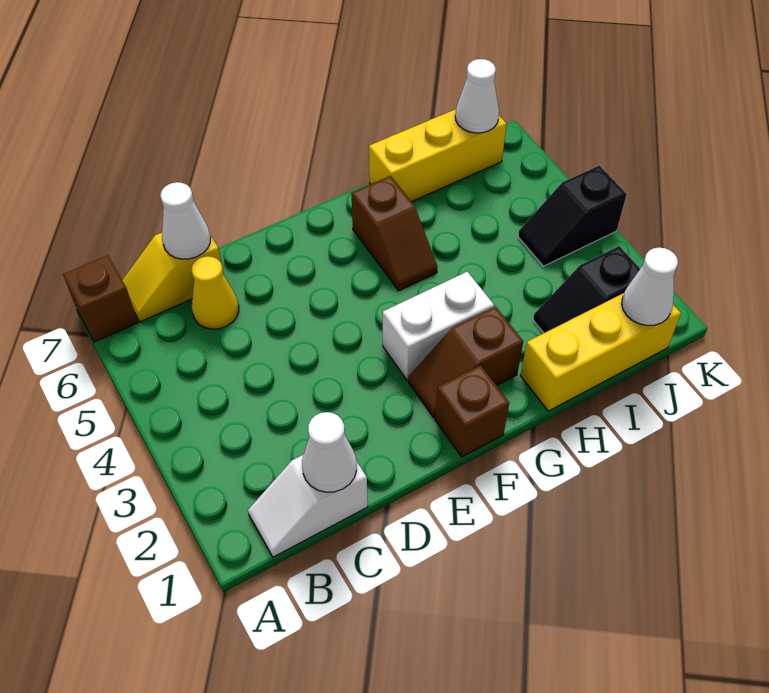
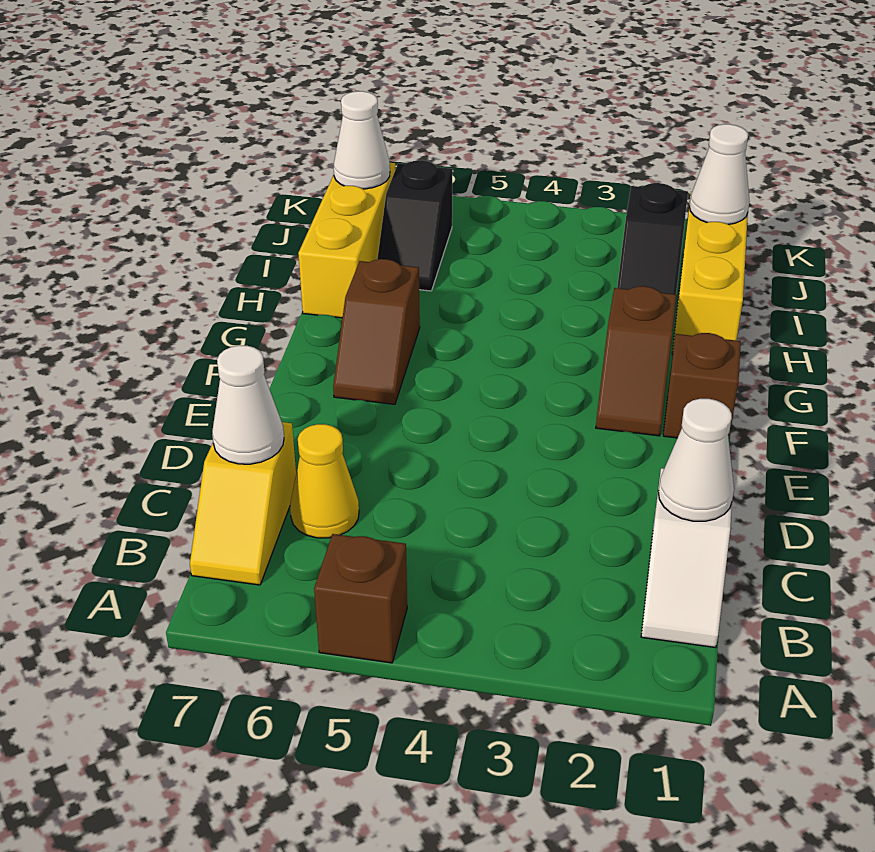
brown 1x1 brick [63,255,138,342] -> brown 1x1 brick moved to [314,534,407,663]
white 1x2 brick [383,272,494,380] -> none
brown 1x2 slope [351,176,437,290] -> brown 1x2 slope turned to [333,259,420,404]
black 1x2 slope [518,165,627,266] -> black 1x2 slope moved to [377,160,453,291]

